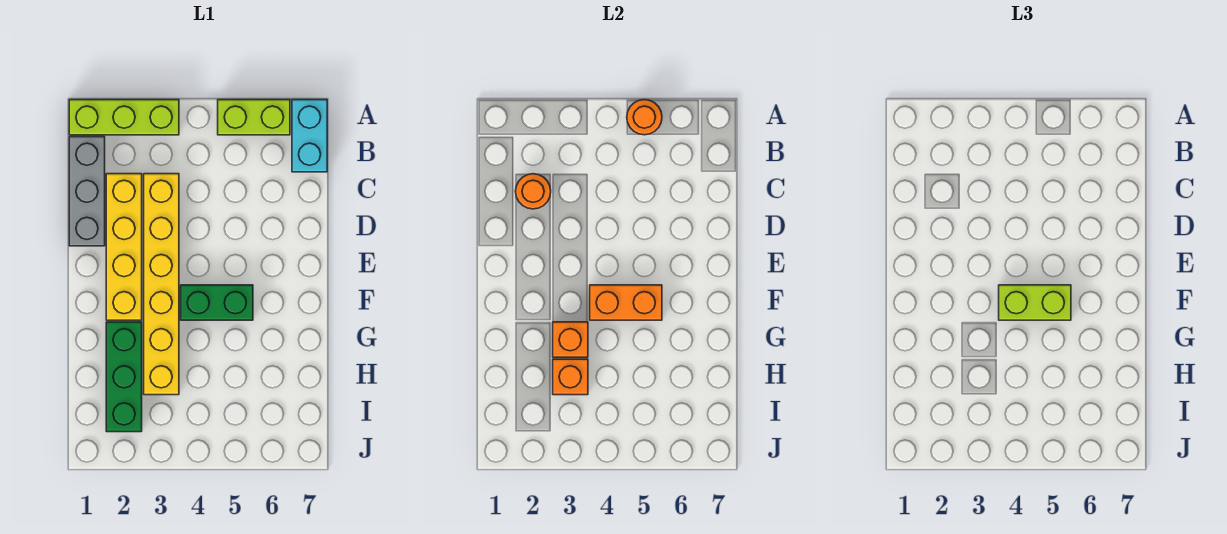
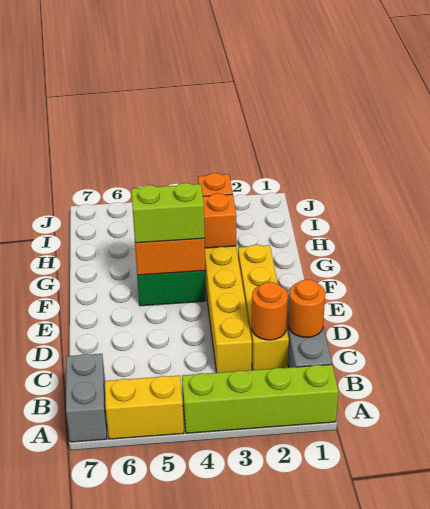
lime 1x3 brick [69,100,179,135] -> lime 1x4 brick [182,364,339,433]
lime 1x2 brick [218,100,290,135] -> yellow 1x2 brick [105,375,184,439]
orange 1x1 round brick [627,100,662,135] -> orange 1x1 round brick moved to [288,279,325,337]
cyan 1x2 brick [292,100,327,172] -> grey 1x2 brick [66,354,107,442]
green 1x3 brick [106,322,142,432] -> none

